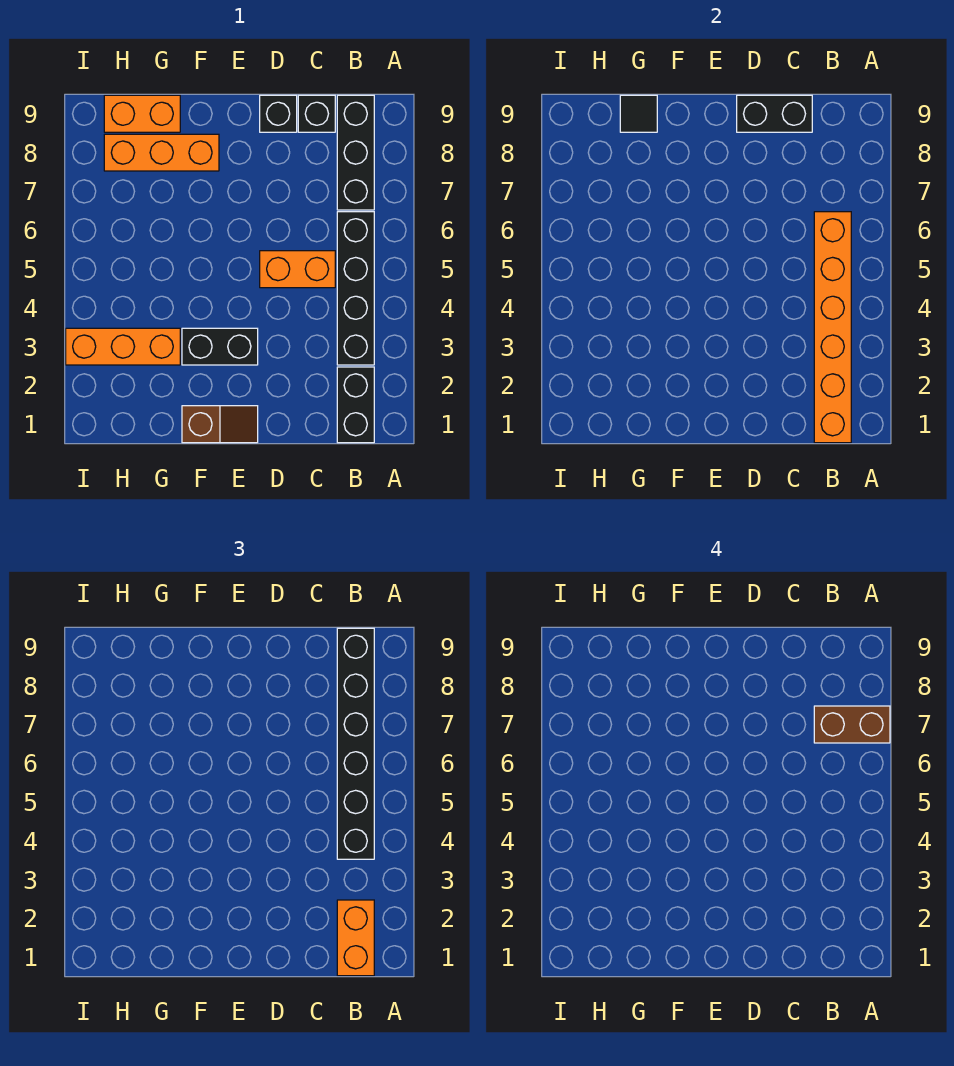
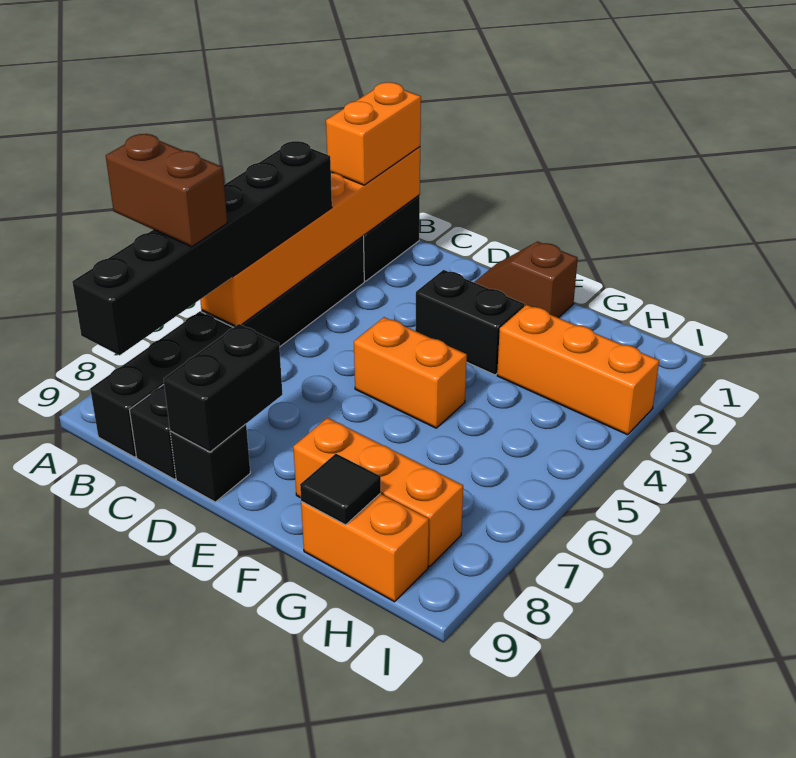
orange 1x2 brick [260,251,335,288] -> orange 1x2 brick moved to [354,317,467,428]
black 1x2 brick [737,95,812,132] -> black 1x2 brick turned to [164,324,282,452]

